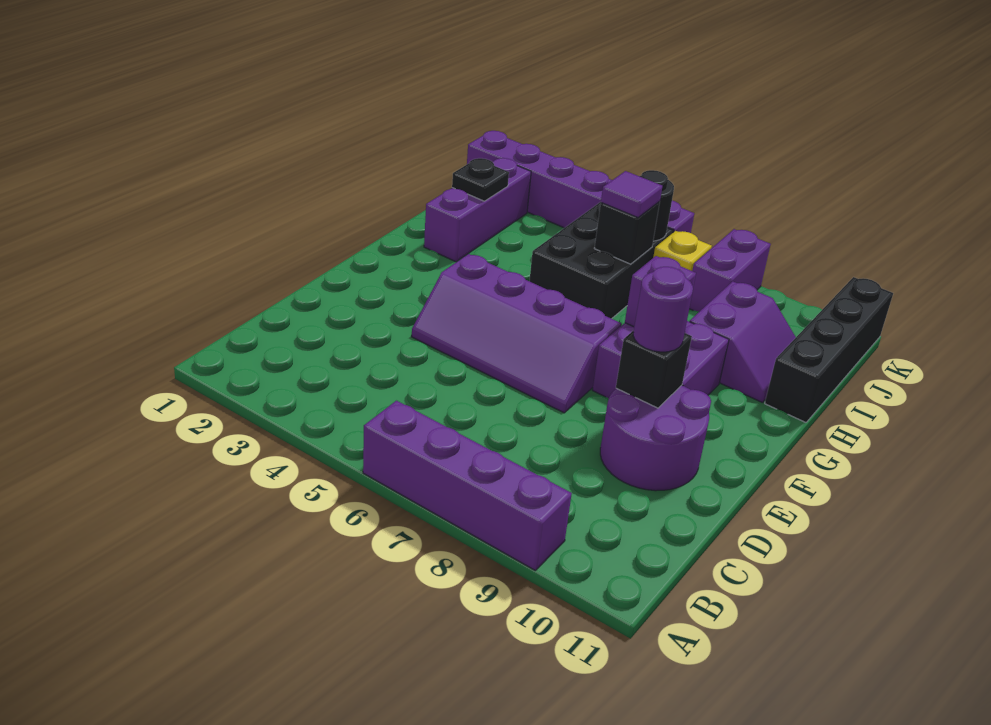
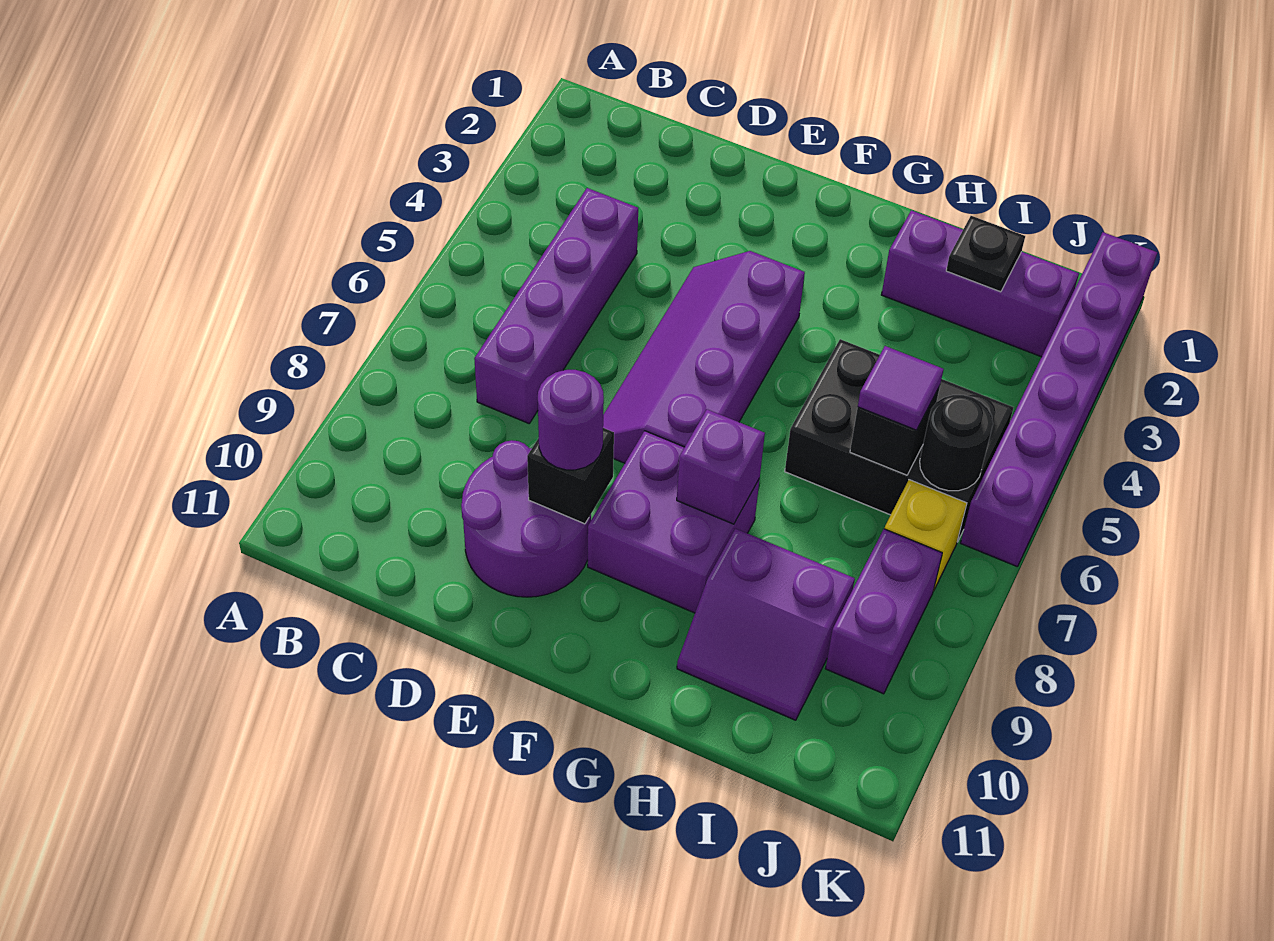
purple 1x4 brick [363,401,572,570] -> purple 1x4 brick moved to [474,188,638,423]
black 1x4 brick [765,277,893,422] -> none
purple 1x2 brick [689,229,771,312] -> purple 1x2 brick turned to [825,529,942,694]

